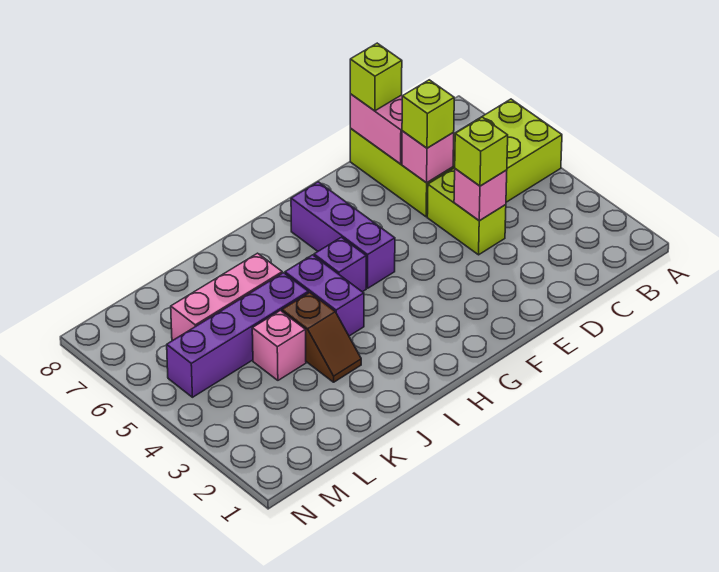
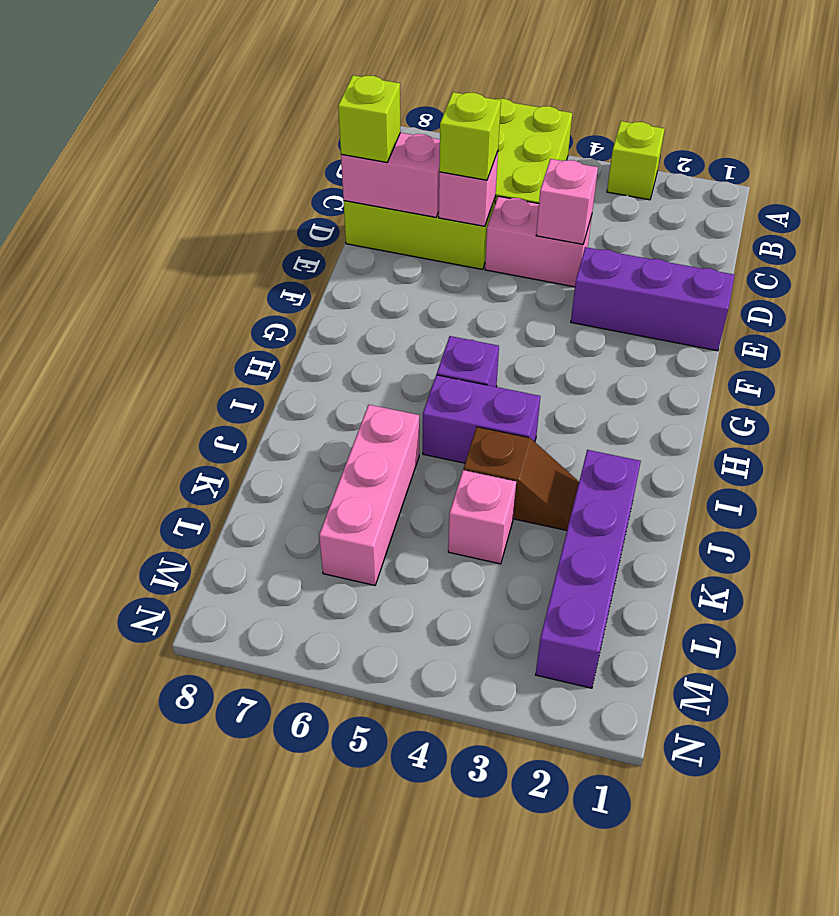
lime 1x2 brick [427,168,506,255] -> pink 1x2 brick [485,196,592,287]
lime 1x1 brick [455,117,508,186] -> lime 1x1 brick moved to [607,121,665,200]
purple 1x3 brick [291,182,395,288] -> purple 1x3 brick moved to [571,247,735,351]
purple 1x4 brick [167,273,308,397] -> purple 1x4 brick moved to [536,450,641,688]

